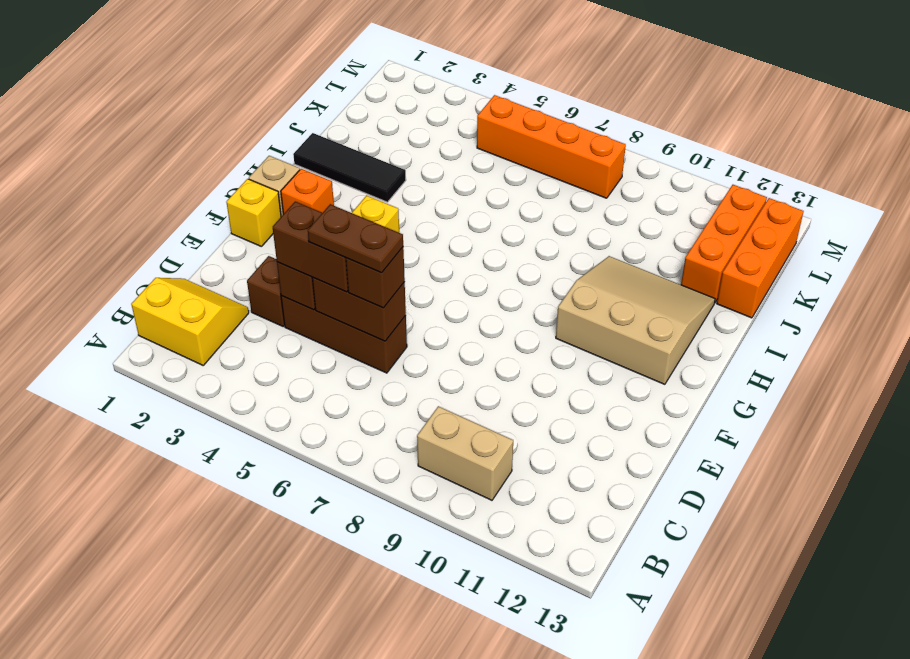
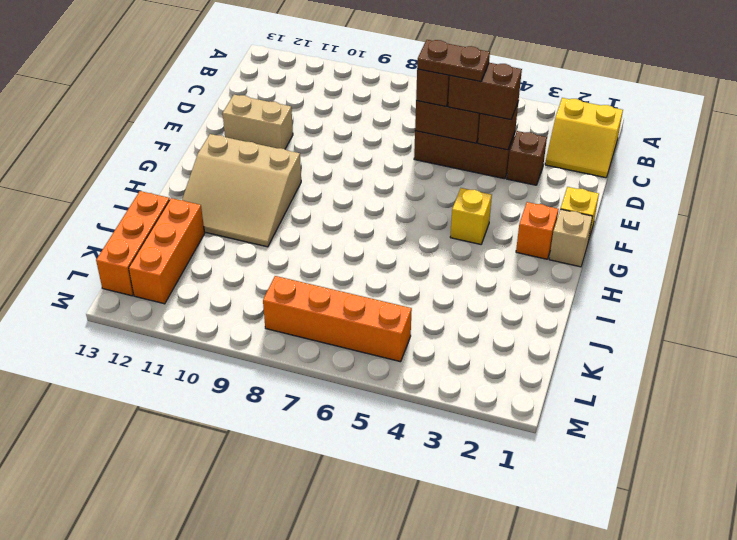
tan 1x2 brick [417,406,513,500] -> tan 1x2 brick moved to [223,95,293,149]
black 1x3 tile [293,133,406,202] -> none

